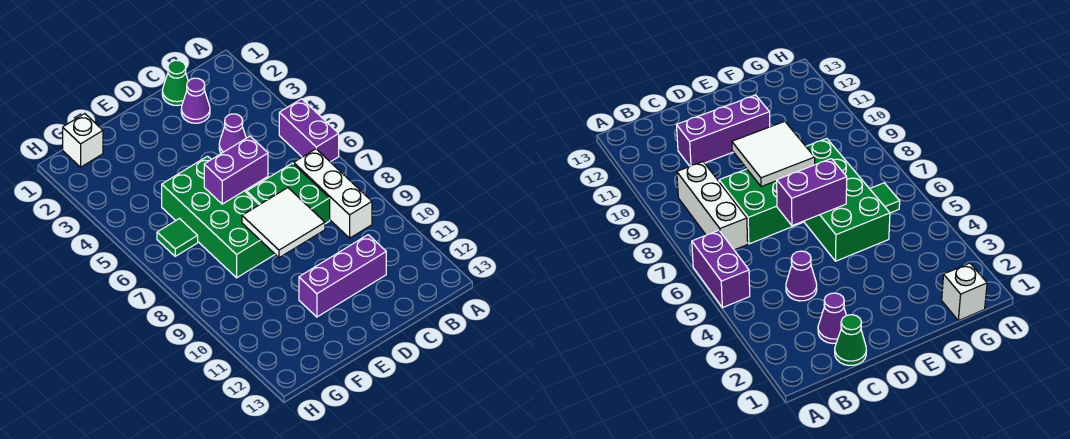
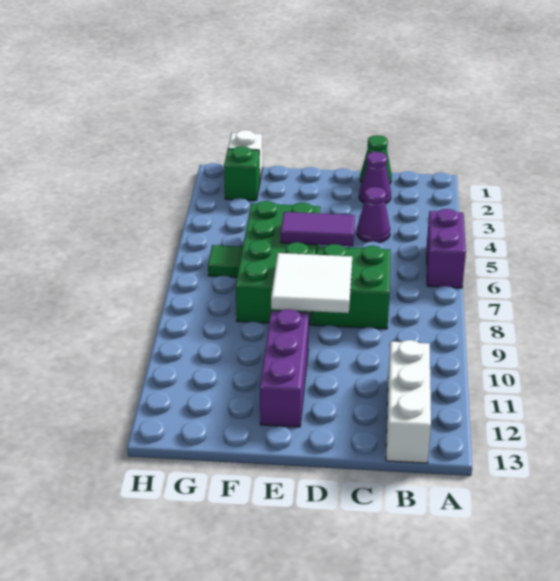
white 1x3 brick [294,149,372,238] -> white 1x3 brick moved to [386,340,431,463]
purple 1x3 brick [299,235,386,317] -> purple 1x3 brick turned to [260,309,309,427]
purple 1x2 brick [204,136,268,204] -> purple 1x2 tile [281,212,355,246]
none -> green 1x1 brick [224,146,260,201]

